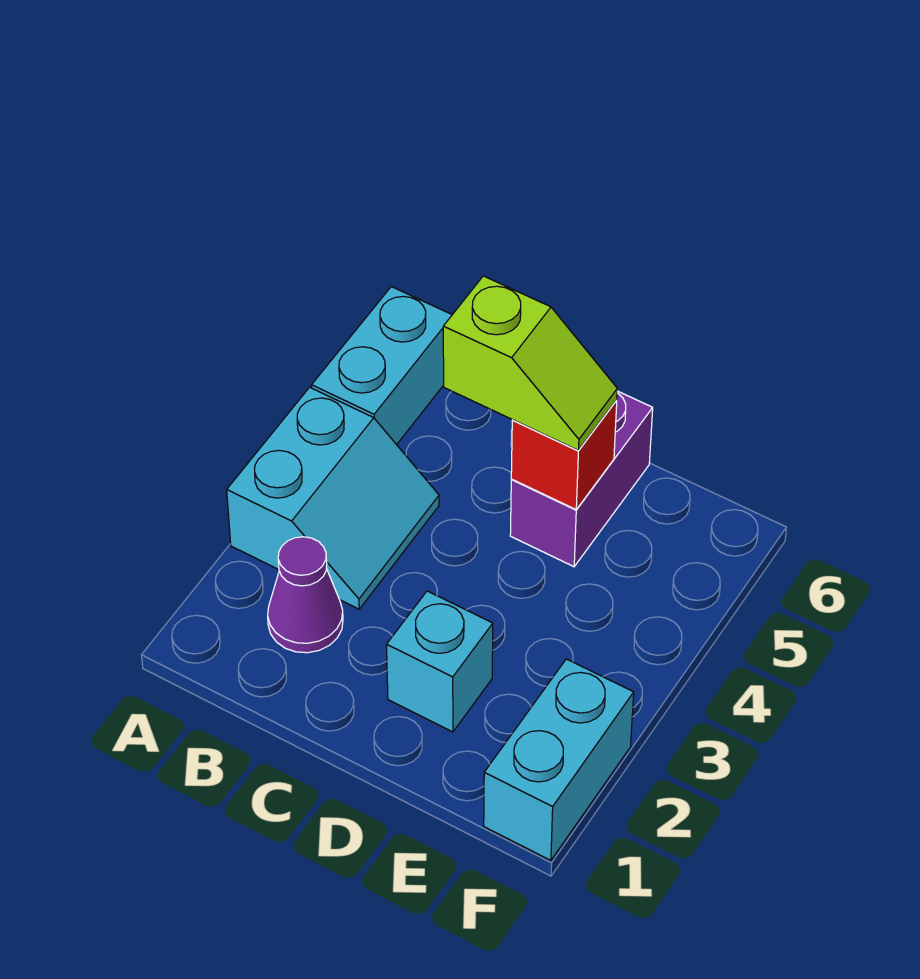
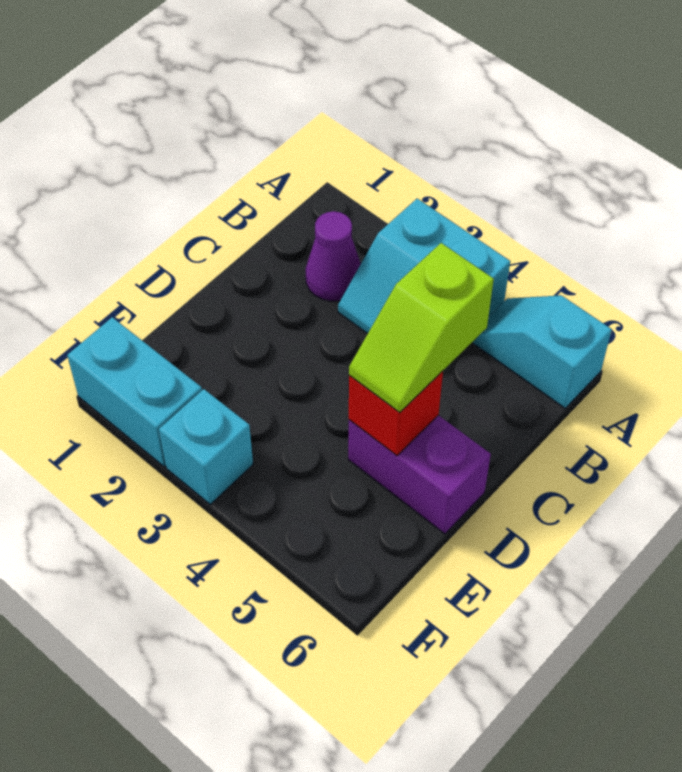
cyan 1x2 brick [312,287,452,445] -> cyan 1x2 slope [472,295,612,408]
cyan 1x1 brick [387,591,493,732] -> cyan 1x1 brick moved to [159,389,253,504]

